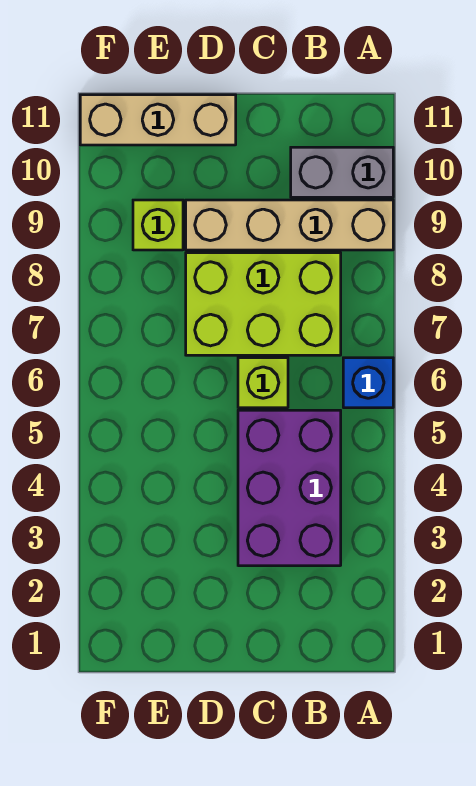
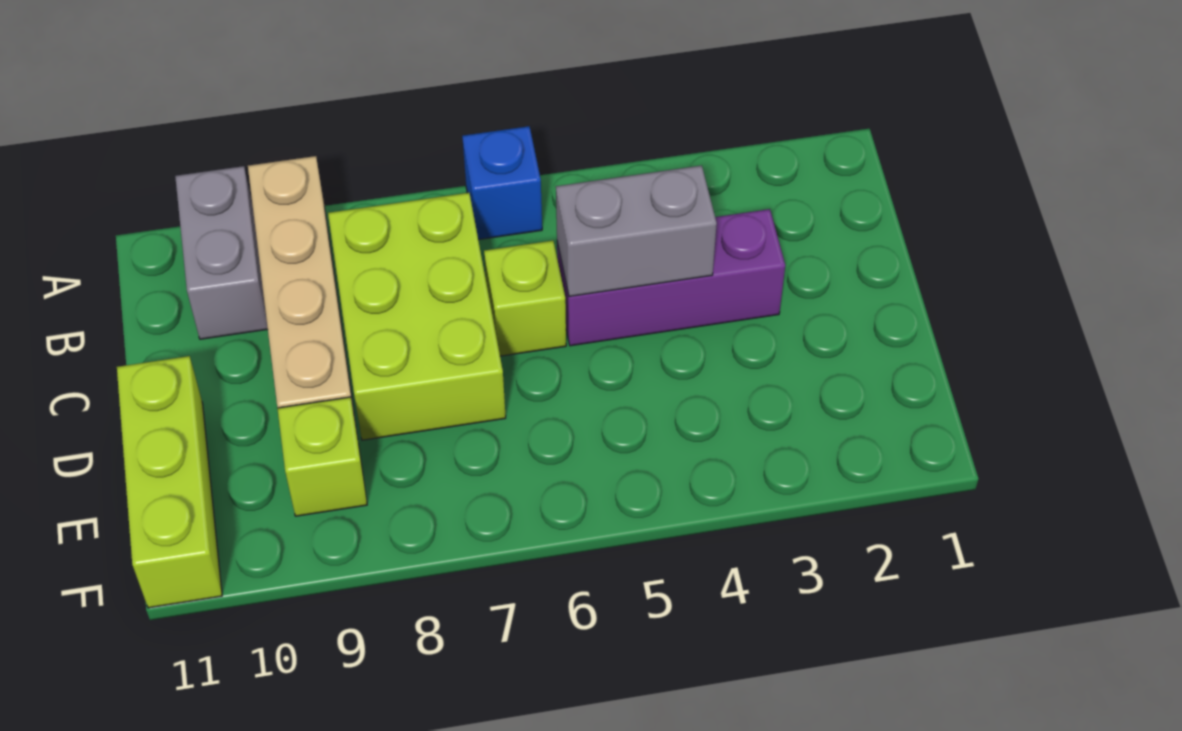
purple 2x3 brick [238,410,341,566] -> purple 1x3 brick [557,209,785,346]
none -> grey 1x2 brick [556,165,717,297]
tan 1x3 brick [80,95,236,145] -> lime 1x3 brick [117,356,222,608]

